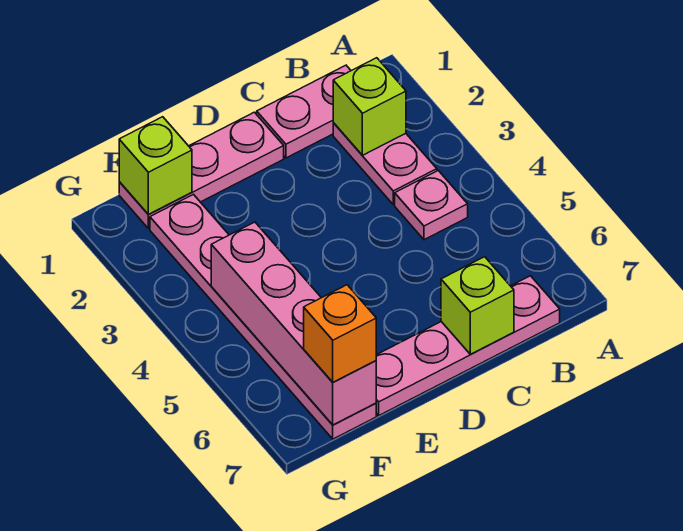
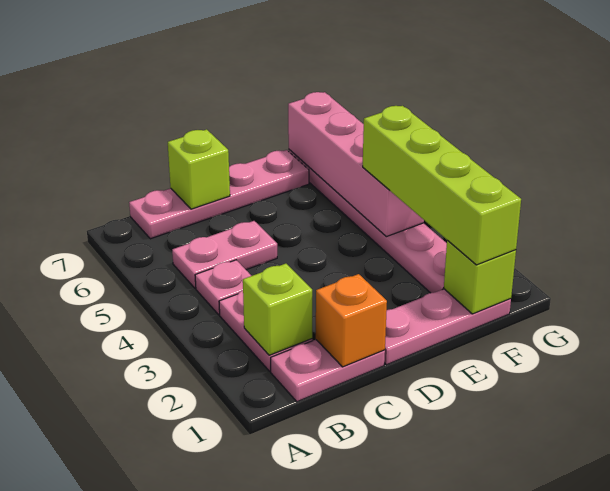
none -> pink 1x2 plate [172,221,277,288]
none -> lime 1x4 brick [363,106,521,265]
orange 1x1 brick [304,285,376,382] -> orange 1x1 brick moved to [316,274,387,367]

